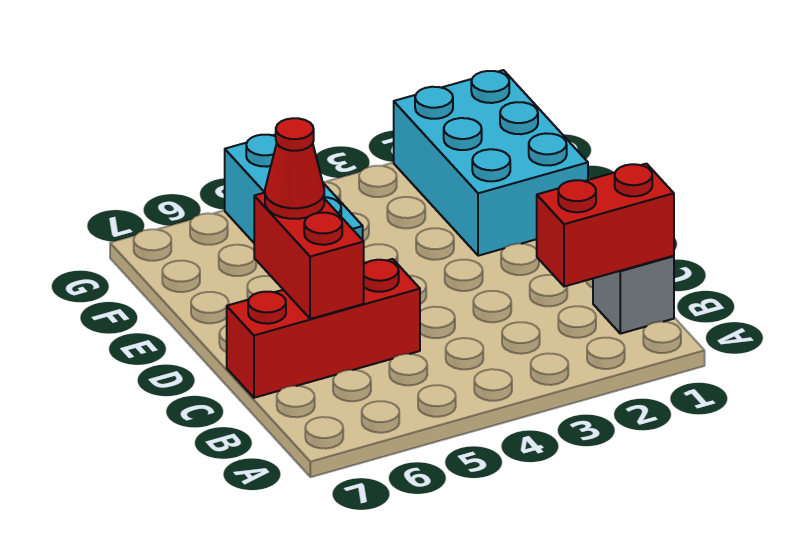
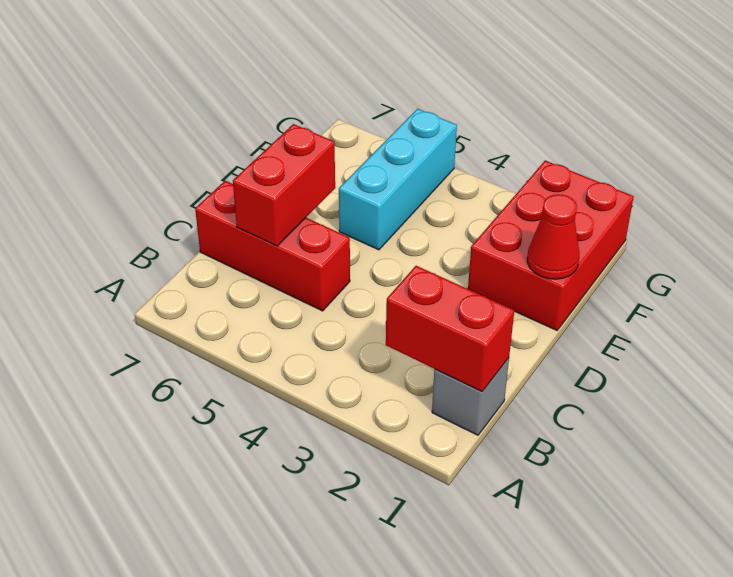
red 1x1 cone [265,118,324,219] -> red 1x1 cone moved to [527,194,579,279]
cyan 2x3 brick [394,70,588,256] -> red 2x3 brick [468,160,634,330]

